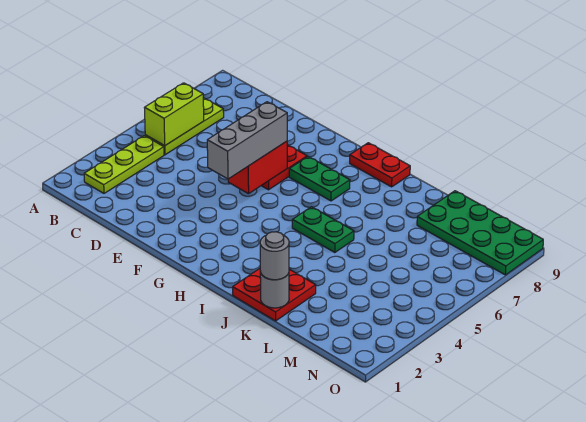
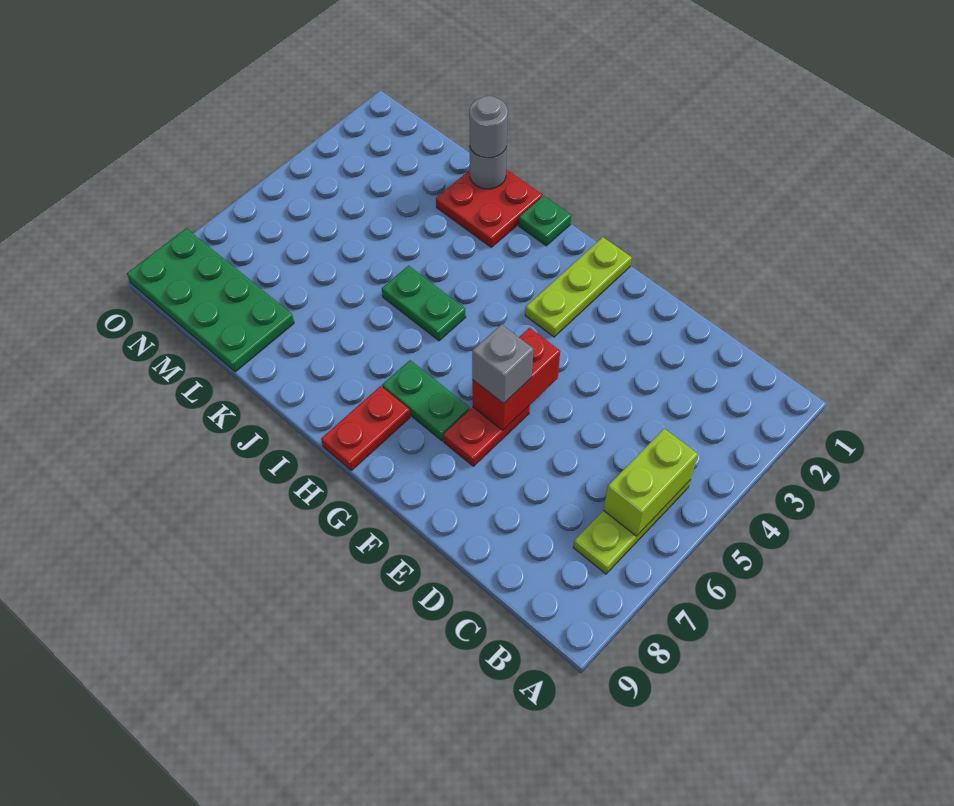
lime 1x3 plate [84,136,164,193] -> lime 1x3 plate moved to [525,237,632,337]
grey 1x3 brick [207,102,287,179] -> grey 1x1 brick [472,324,533,404]
red 1x2 plate [350,143,410,187] -> red 1x2 plate turned to [321,386,410,470]
none -> green 1x1 plate [519,196,571,246]

